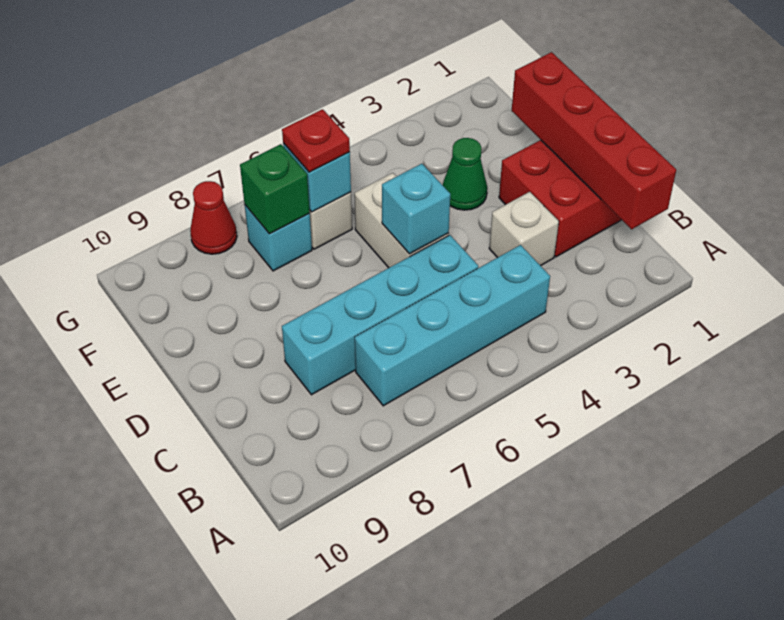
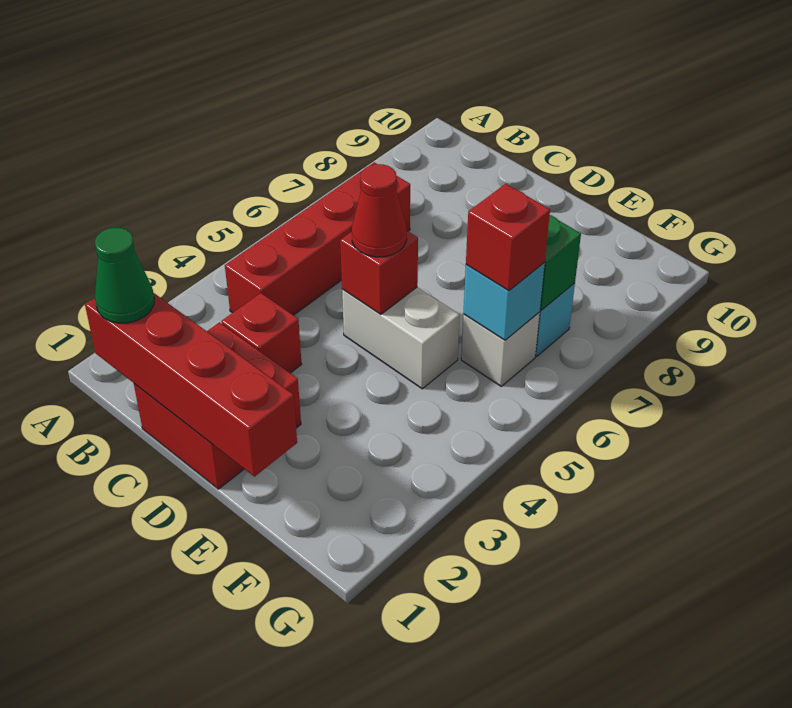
cyan 1x4 brick [355,245,550,406] -> red 1x4 brick [225,162,410,315]
white 1x1 brick [489,192,559,266] -> red 1x1 brick [221,293,302,373]
cyan 1x4 brick [282,235,478,395] -> none
cyan 1x1 brick [382,164,450,254] -> red 1x1 brick [340,231,418,314]
green 1x1 cone [443,138,487,210] -> green 1x1 cone moved to [95,228,154,323]
red 1x1 plate [282,109,350,172] -> red 1x1 brick [466,184,550,291]
red 1x1 cone [190,181,237,254] -> red 1x1 cone moved to [352,164,407,257]

